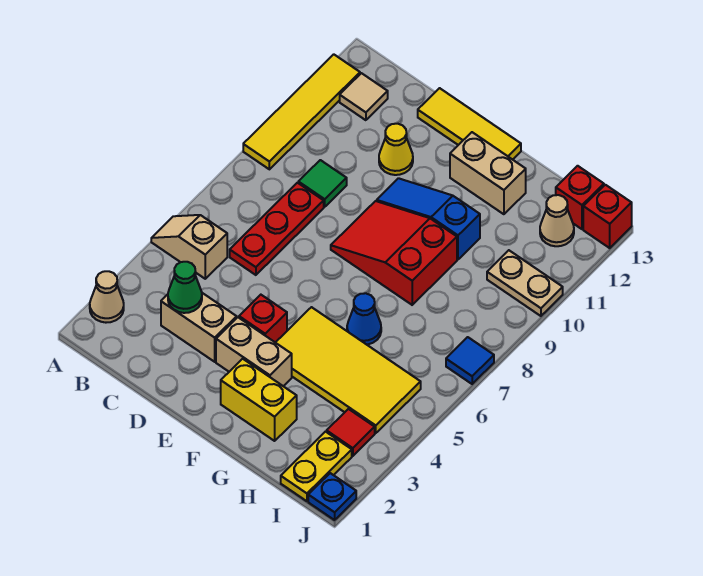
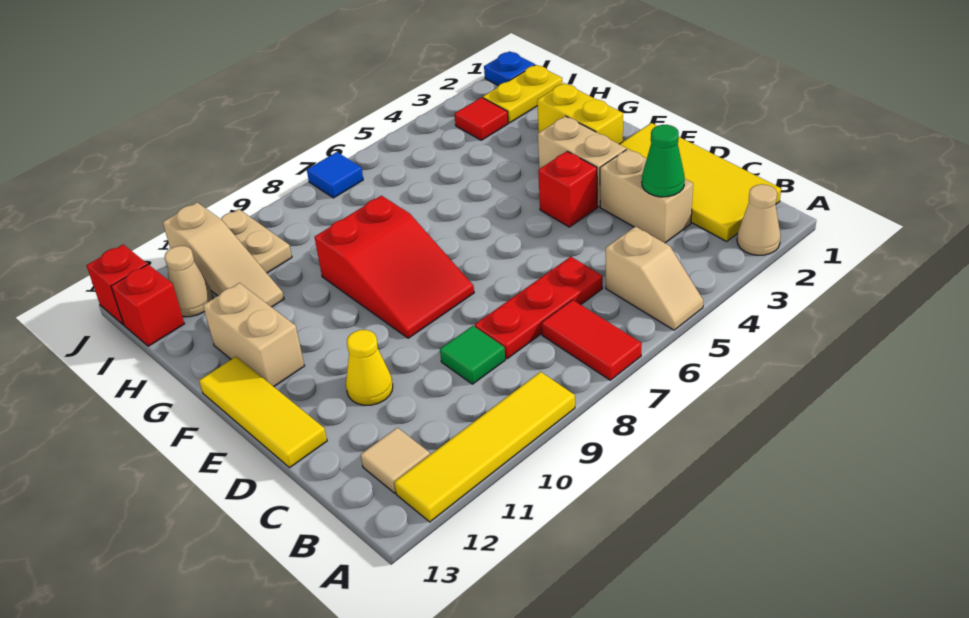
none -> red 1x2 tile [542,300,642,380]
blue 1x3 slope [377,178,480,259] -> none
yellow 2x4 tile [275,307,421,433] -> yellow 2x4 tile moved to [620,123,781,242]
blue 1x1 cone [347,293,381,345] -> none
none -> tan 1x3 slope [163,202,284,307]

